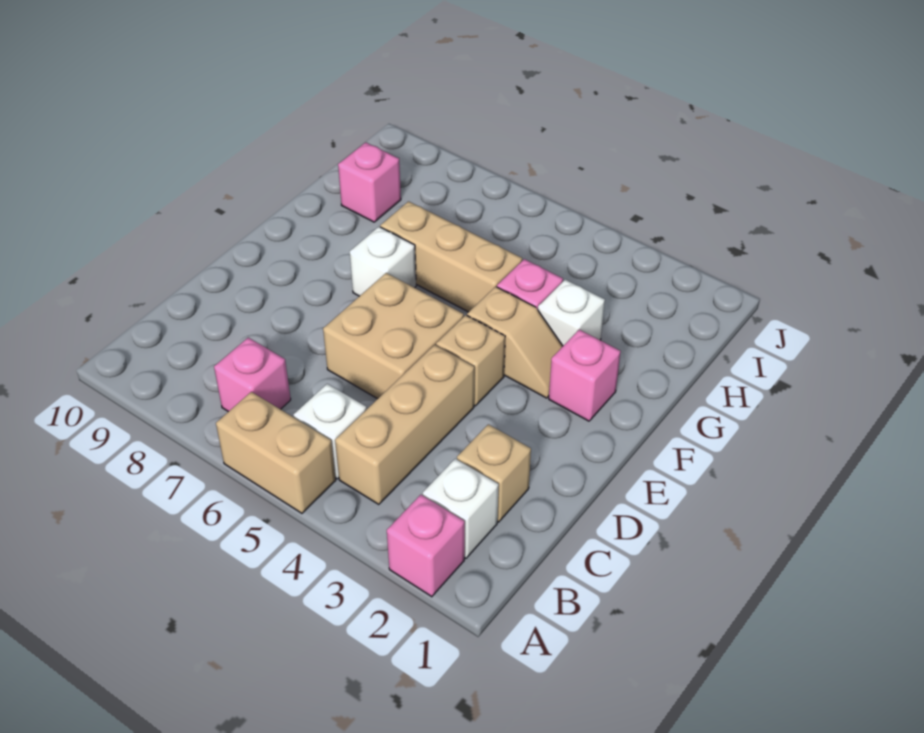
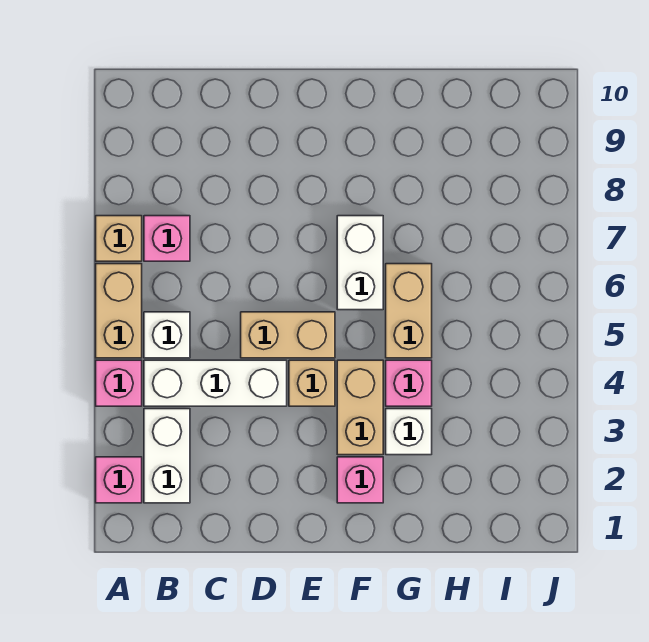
white 1x1 brick [423,459,499,558] -> white 1x2 brick [144,409,190,503]
tan 1x3 brick [335,345,474,505] -> white 1x3 brick [144,360,287,406]
tan 1x1 brick [457,424,531,522] -> tan 1x1 brick moved to [96,216,142,261]
tan 2x2 brick [323,273,464,399] -> tan 1x2 brick [241,312,335,358]
tan 1x2 slope [467,287,563,398] -> tan 1x2 brick [337,360,383,455]
white 1x1 brick [350,227,416,296] -> white 1x2 brick [337,216,383,310]
tan 1x3 brick [380,201,522,312] -> tan 1x2 brick [386,264,432,358]
pink 1x1 brick [338,142,401,222] -> pink 1x1 brick moved to [96,360,142,406]

